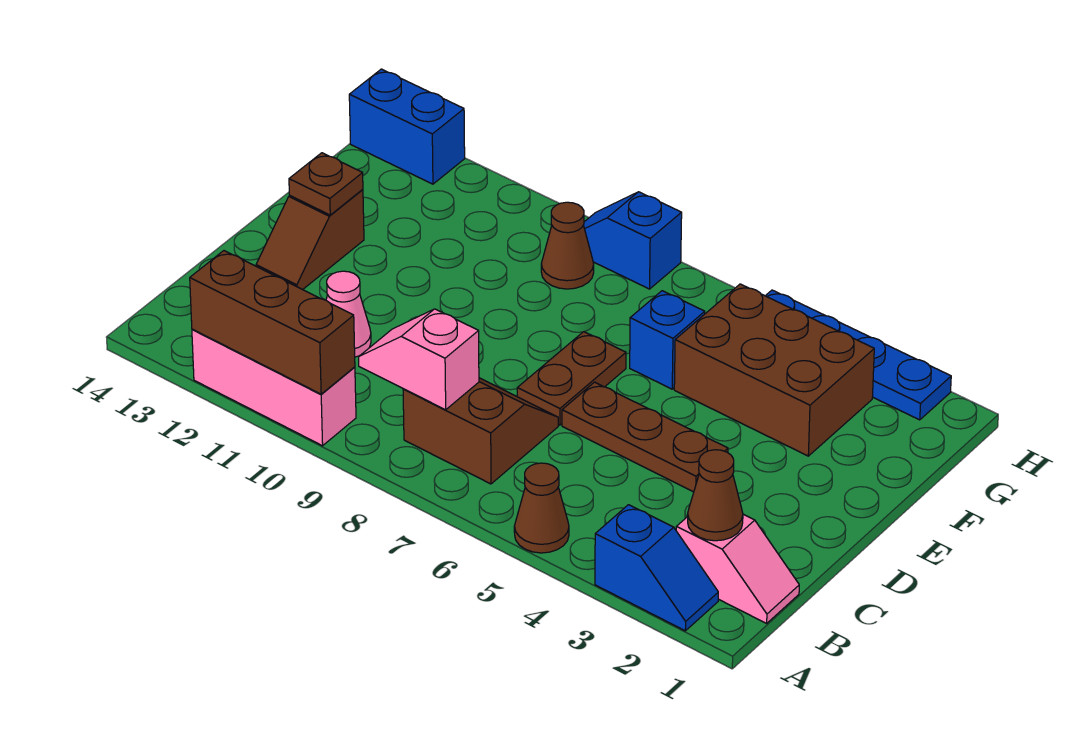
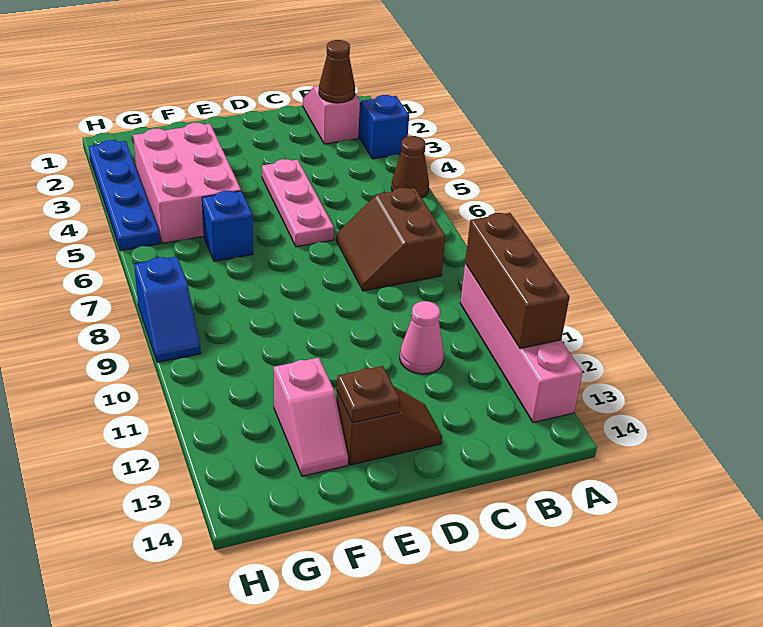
pink 1x3 brick [192,329,356,446] -> pink 1x4 brick [460,263,583,423]
pink 1x2 slope [359,309,479,410] -> pink 1x2 slope moved to [274,358,348,476]
brown 1x3 plate [562,382,728,492] -> pink 1x3 plate [262,159,334,247]
brown 1x2 plate [517,332,626,425] -> none
brown 2x3 brick [674,284,874,456] -> pink 2x3 brick [133,123,241,243]
brown 1x1 cone [541,202,594,289] -> none
blue 1x2 brick [349,69,465,184] -> none

